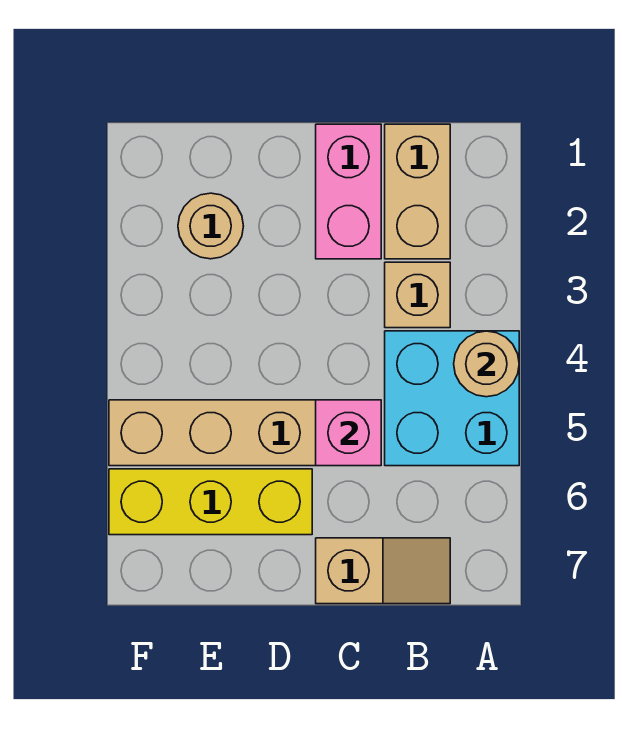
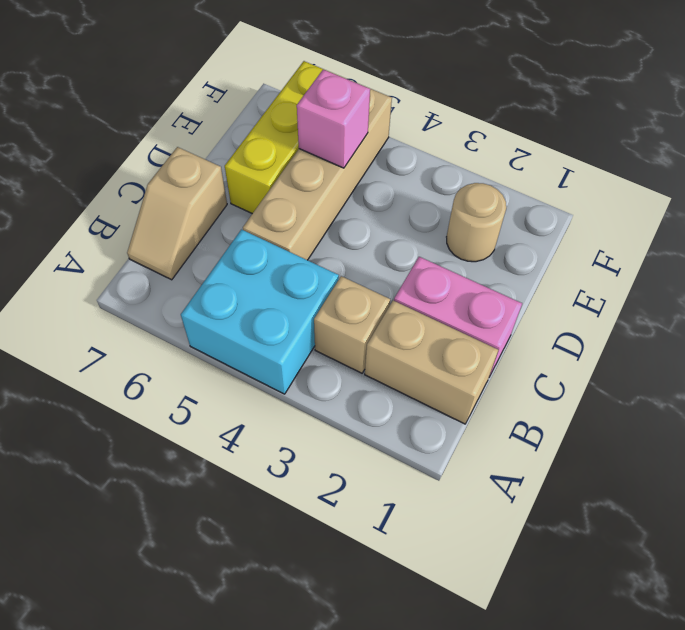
tan 1x1 round brick [454,331,519,397] -> none
pink 1x1 brick [316,400,381,466] -> pink 1x1 brick moved to [297,69,370,168]

